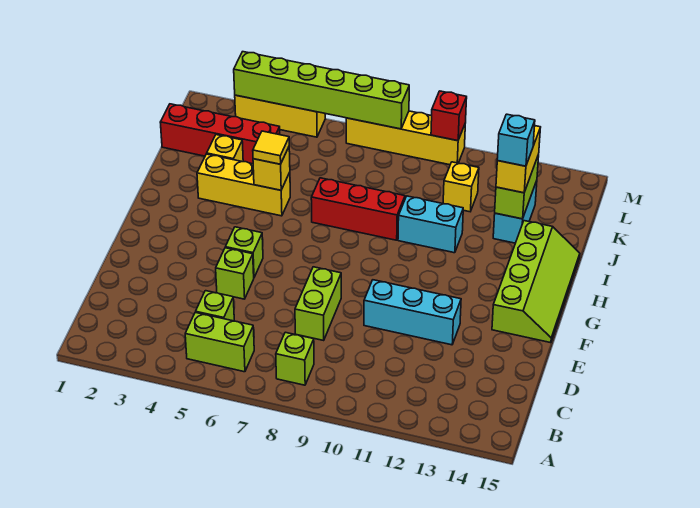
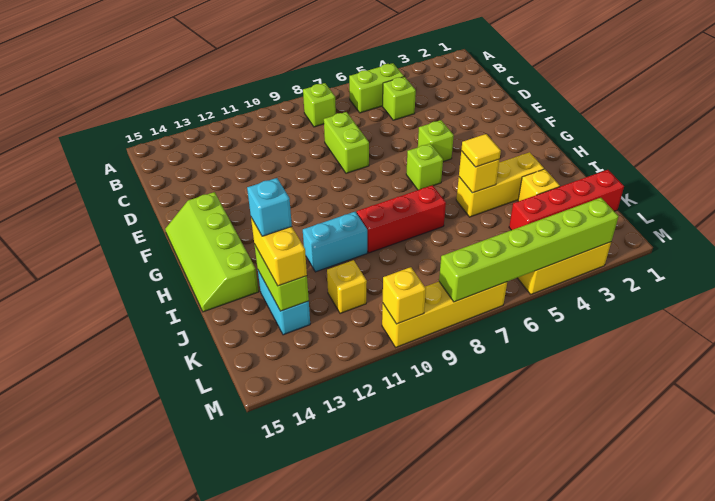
lime 1x1 brick [216,248,254,299] -> lime 1x1 brick moved to [406,143,443,190]
cyan 1x3 brick [364,280,461,345] -> none
red 1x1 brick [431,91,467,141] -> yellow 1x1 brick [383,267,426,324]

